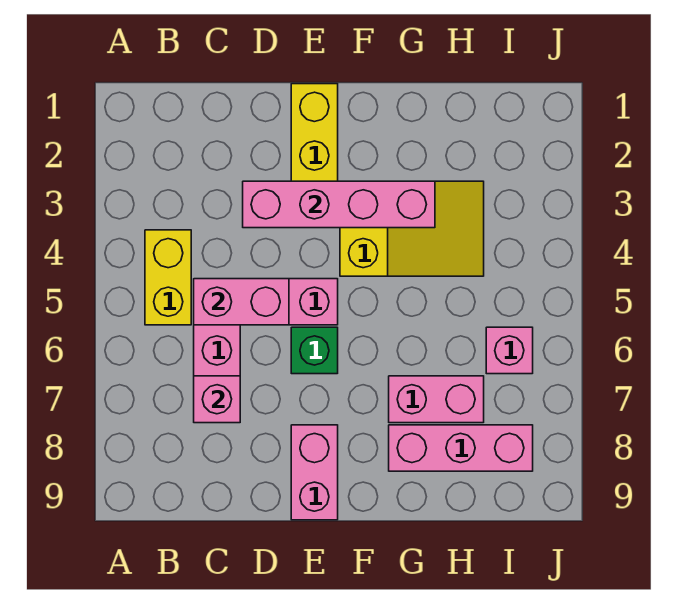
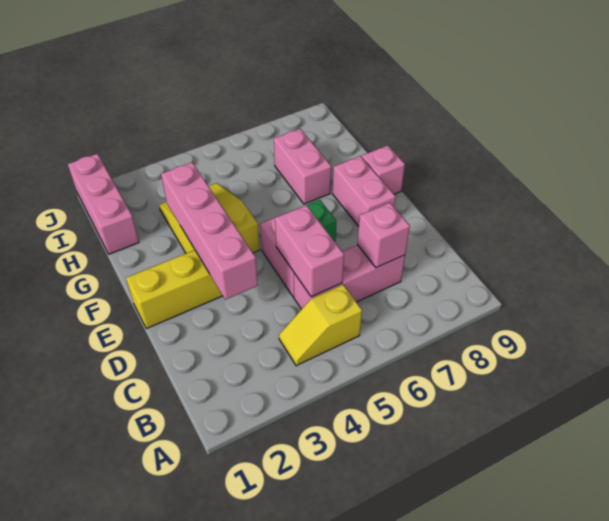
yellow 1x2 brick [145,230,191,325] -> yellow 1x2 slope [279,285,362,366]
pink 1x2 brick [291,425,338,520] -> pink 1x2 brick turned to [332,156,396,226]
pink 1x3 brick [389,425,533,471] -> pink 1x3 brick moved to [68,154,139,254]
pink 1x1 brick [486,327,533,374] -> pink 1x1 brick moved to [362,145,405,194]

